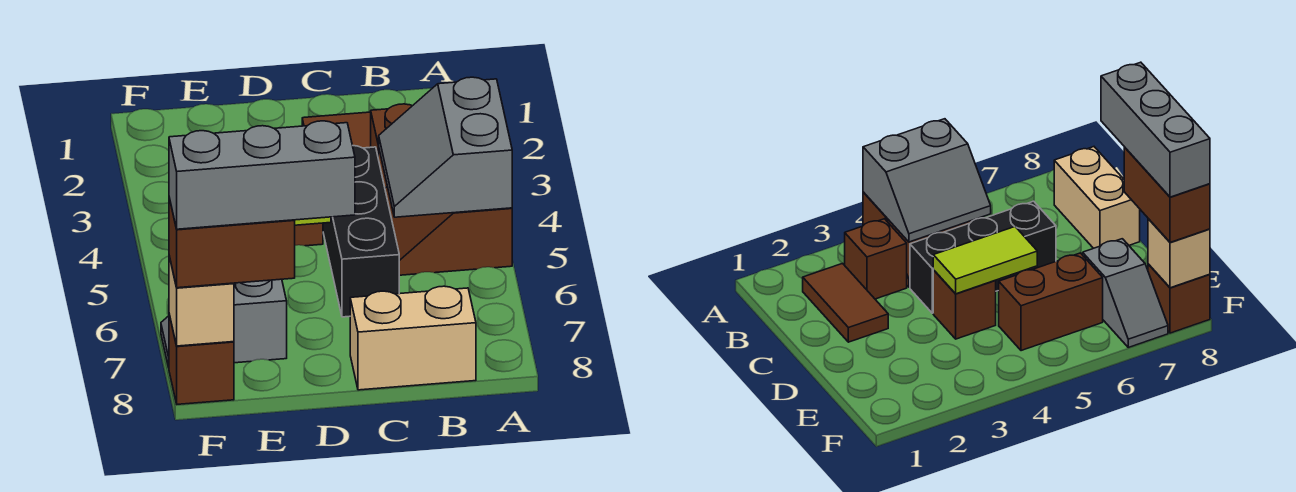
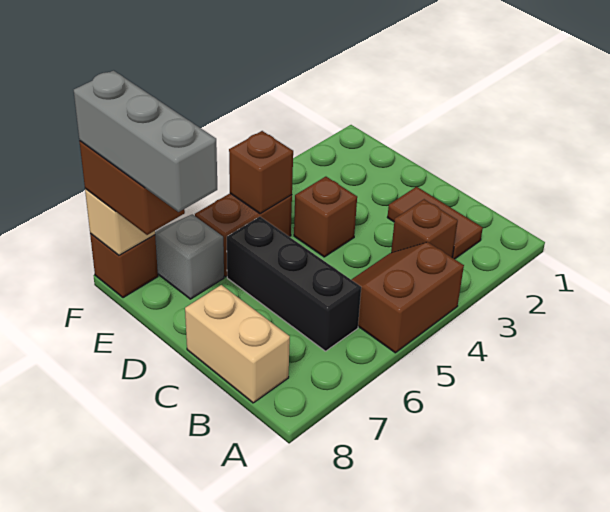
grey 2x2 slope [379,77,512,217] -> none
black 1x3 brick [323,146,399,317] -> black 1x3 brick turned to [227,217,361,351]
lime 1x2 tile [933,227,1037,294] -> none
none -> brown 1x1 brick [229,131,293,214]

